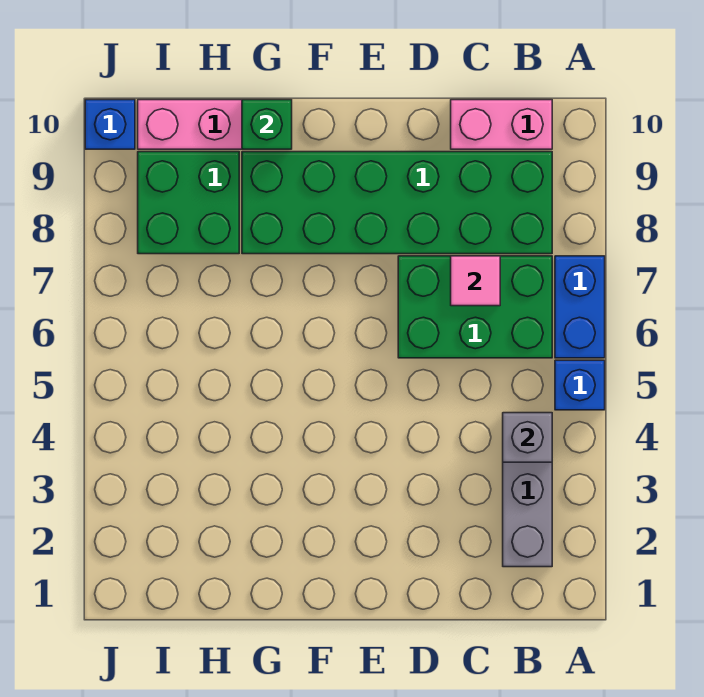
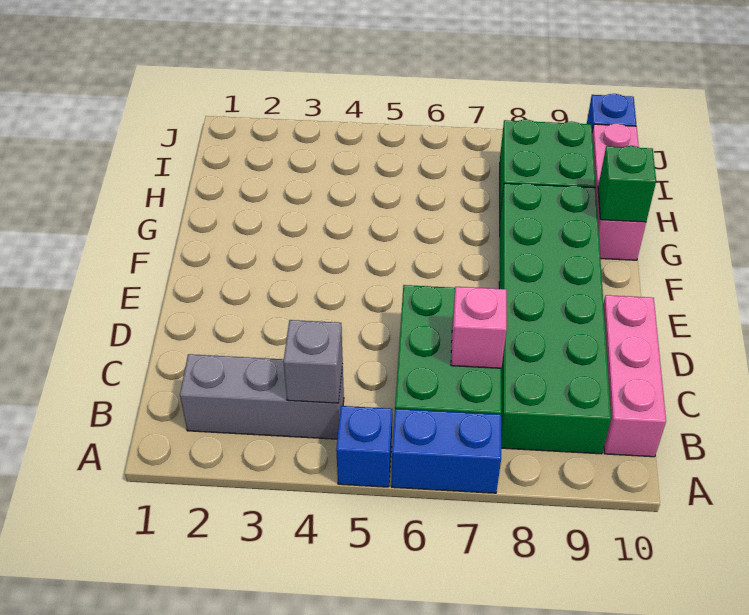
pink 1x2 brick [451,100,552,149] -> pink 1x3 brick [603,295,666,457]
pink 1x1 tile [451,256,500,306] -> pink 1x1 brick [451,287,507,368]

